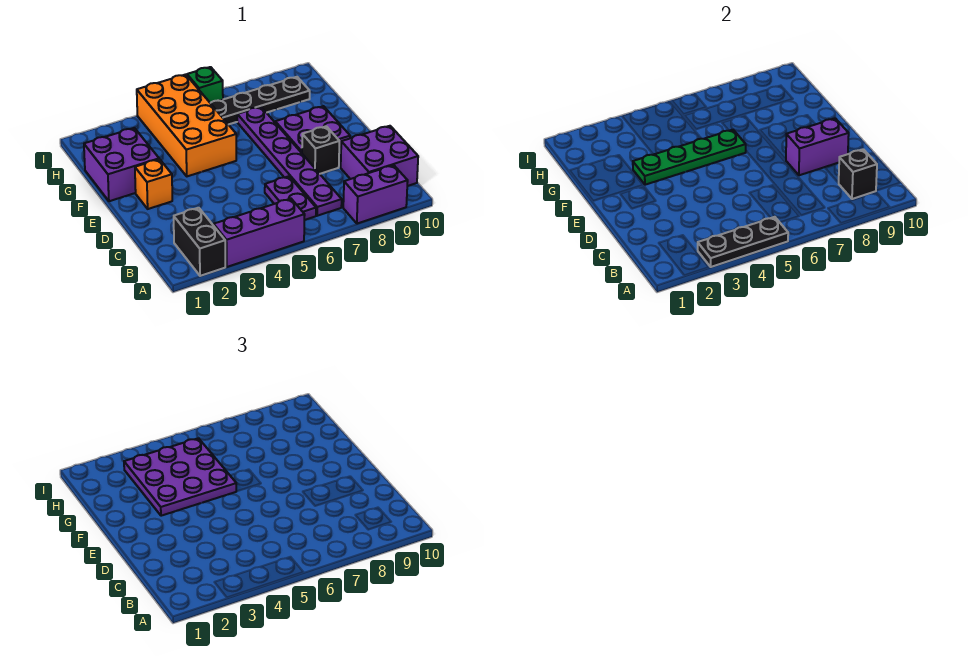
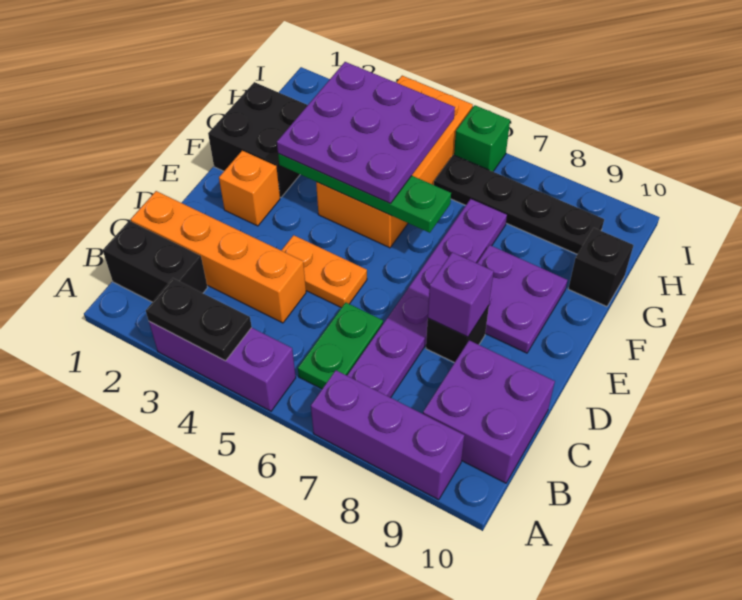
black 1x2 brick [174,208,225,276] -> black 1x2 brick turned to [103,221,208,302]
black 1x3 plate [698,217,788,267] -> black 1x2 plate [146,278,252,361]
purple 1x2 brick [343,165,408,224] -> purple 1x3 brick [311,370,464,500]
purple 1x2 plate [265,176,316,220] -> green 1x2 plate [298,302,383,389]
black 1x1 brick [839,149,877,199] -> black 1x1 brick moved to [568,228,633,307]
none -> orange 1x4 brick [131,191,306,323]
none -> orange 1x2 plate [281,235,367,308]
purple 1x2 brick [786,118,849,175] -> purple 1x1 brick [428,252,494,337]
purple 2x2 brick [84,128,159,201] -> black 2x2 brick [208,82,308,197]

